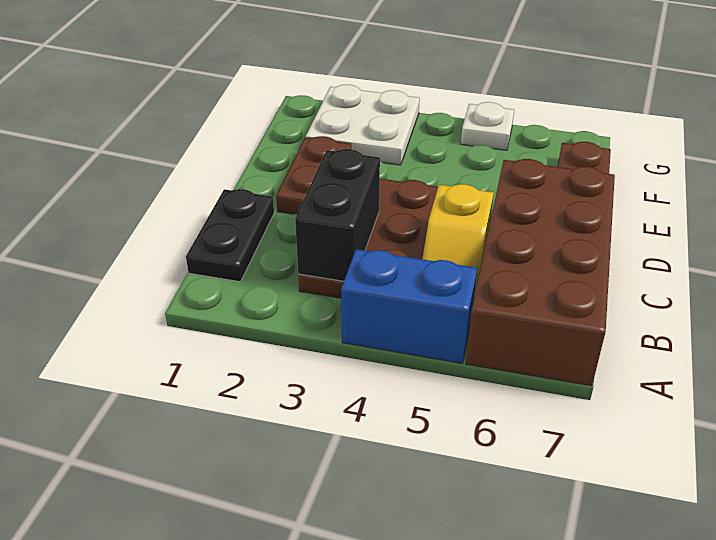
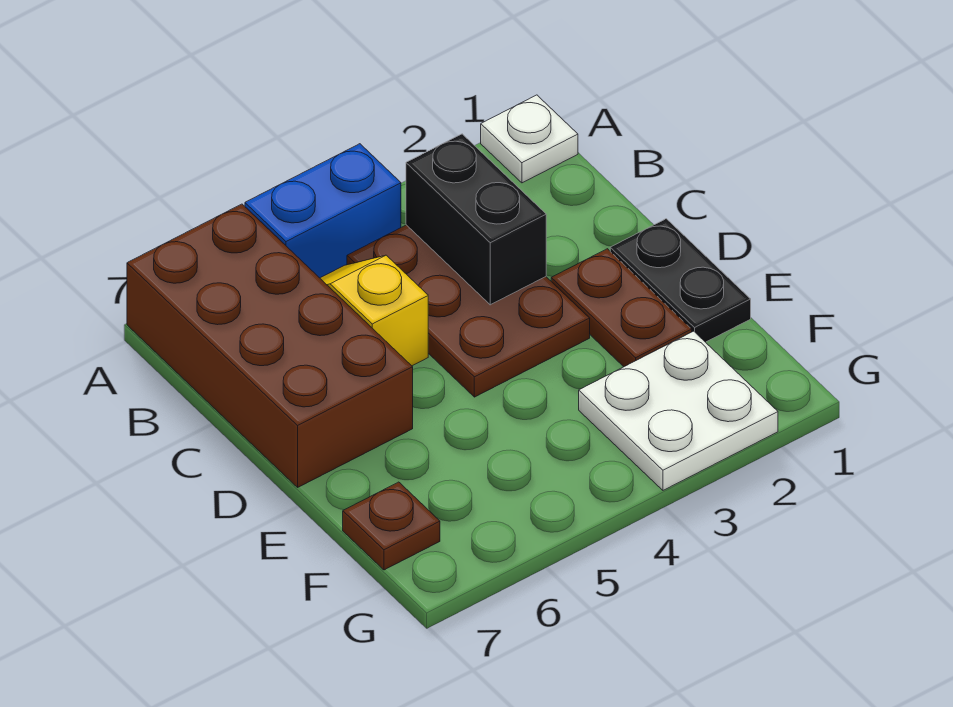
black 1x2 plate [186,189,274,282] -> black 1x2 plate moved to [610,219,751,342]
white 1x1 plate [461,102,514,150] -> white 1x1 plate moved to [481,95,578,183]

